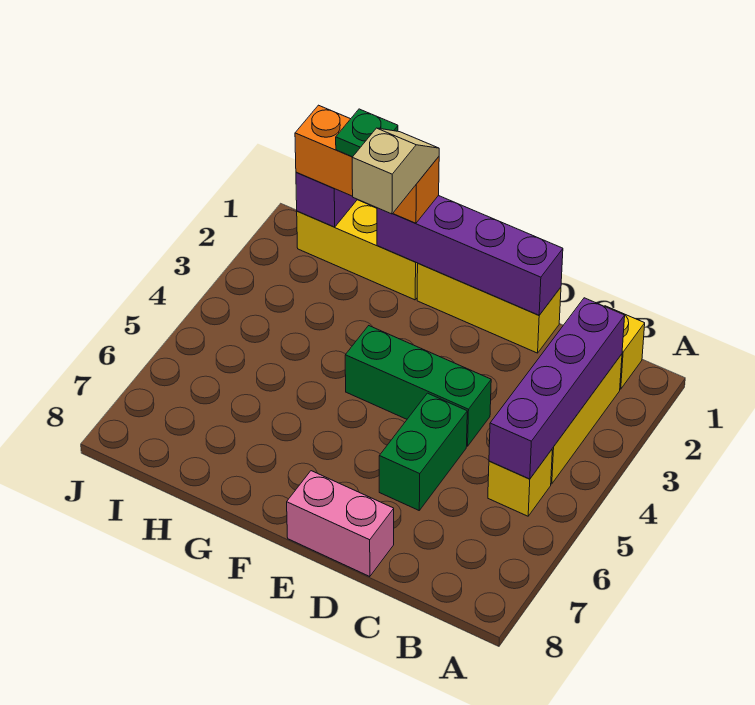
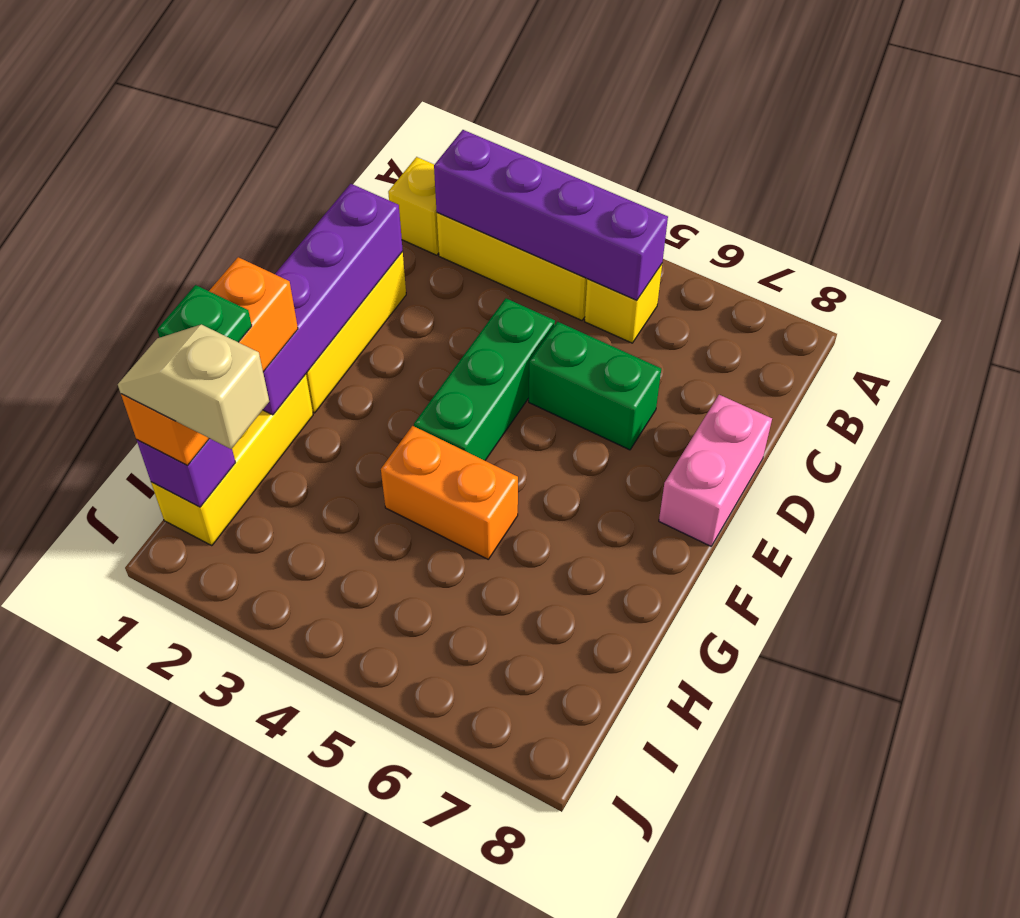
tan 1x2 slope [352,128,439,214] -> tan 1x2 slope moved to [118,325,269,449]
none -> orange 1x2 brick [381,426,518,559]

